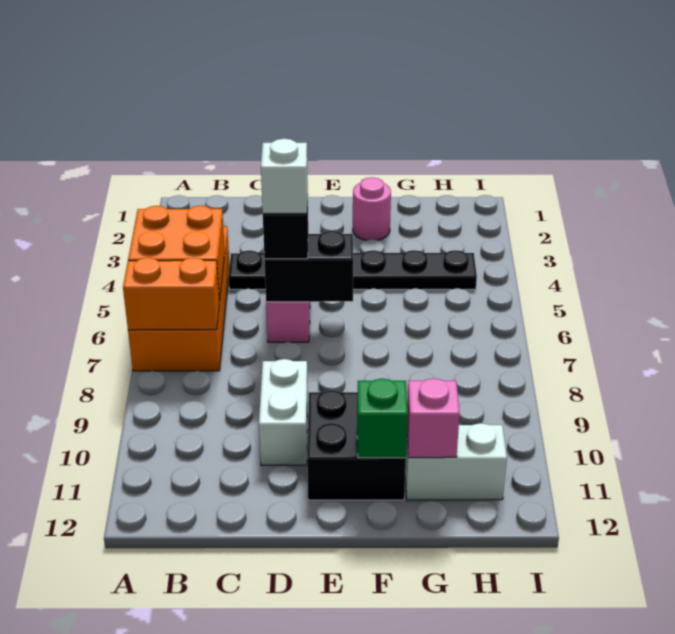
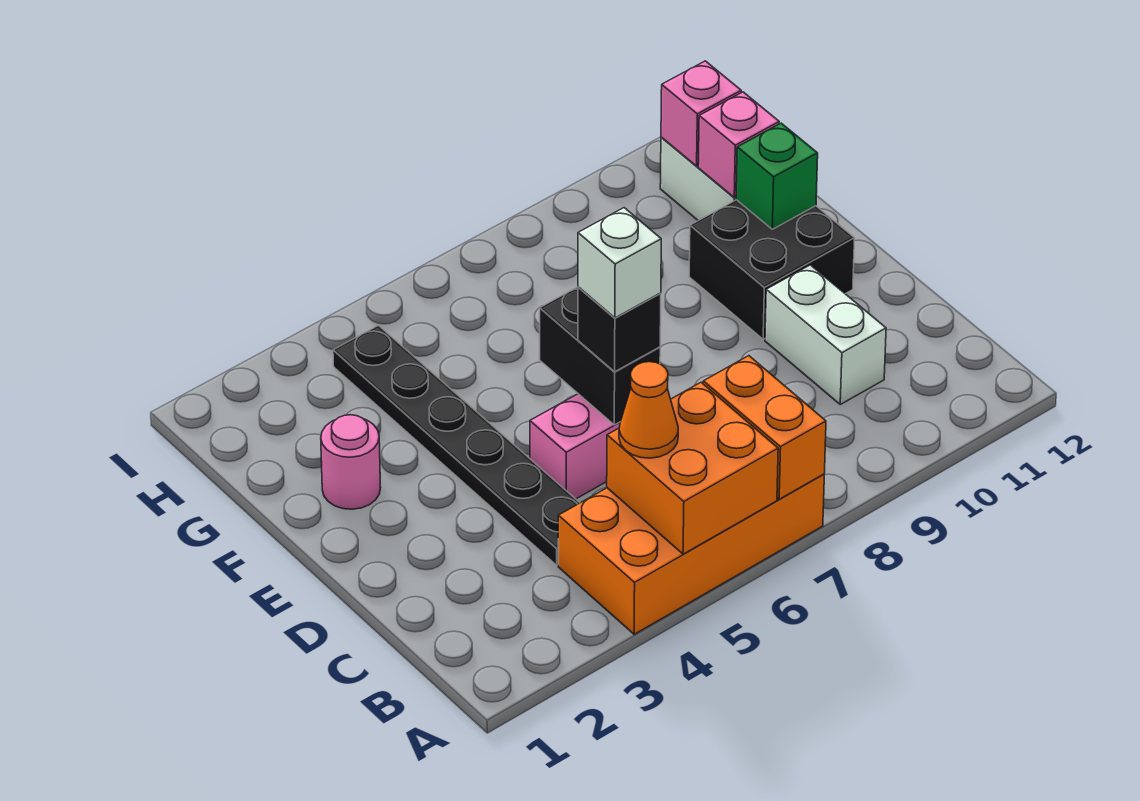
none -> orange 1x1 cone [619,362,678,458]
white 1x2 brick [259,359,308,465] -> white 1x2 brick turned to [765,265,886,404]
none -> pink 1x1 brick [661,61,741,166]

